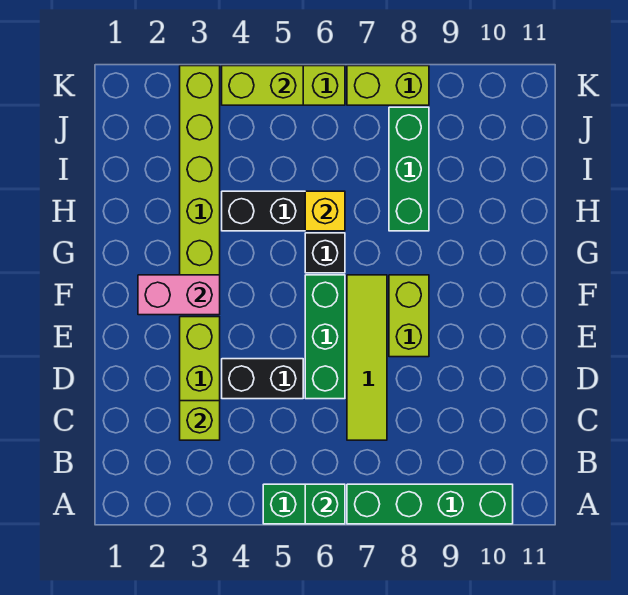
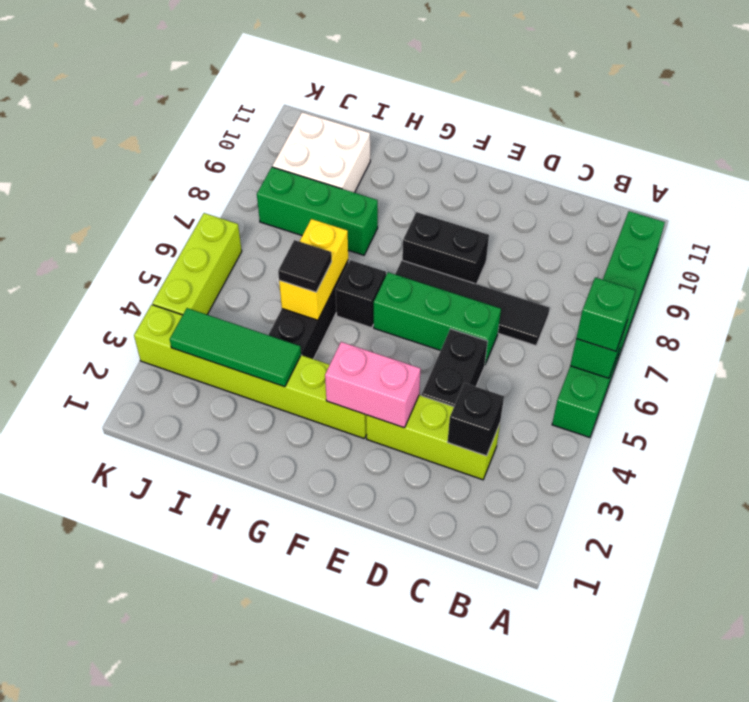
none -> green 1x1 brick [576,277,635,351]
lime 1x1 brick [180,401,220,440] -> black 1x1 brick [447,383,504,456]
lime 1x4 tile [347,275,387,440] -> black 1x4 tile [395,261,549,346]
lime 1x2 brick [389,275,429,357] -> black 1x2 brick [402,212,489,284]
pink 1x2 brick [138,275,220,315] -> pink 1x2 brick turned to [325,342,421,428]
none -> green 1x3 tile [170,308,301,387]
none -> black 1x1 tile [278,240,332,292]
yellow 1x1 brick [305,191,345,231] -> yellow 1x2 brick [279,219,348,320]
none -> white 2x2 brick [272,112,370,193]
lime 1x2 brick [222,66,303,105] -> none
lime 1x2 brick [347,66,429,105] -> none

